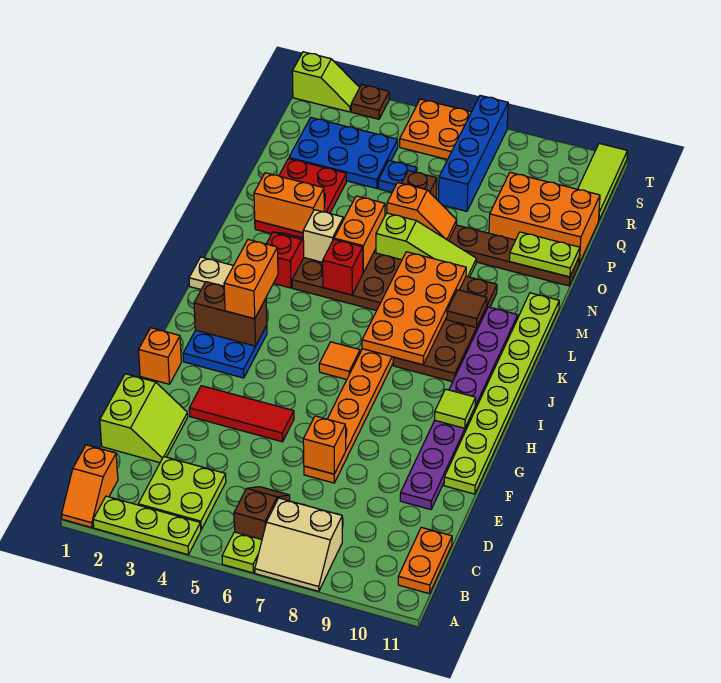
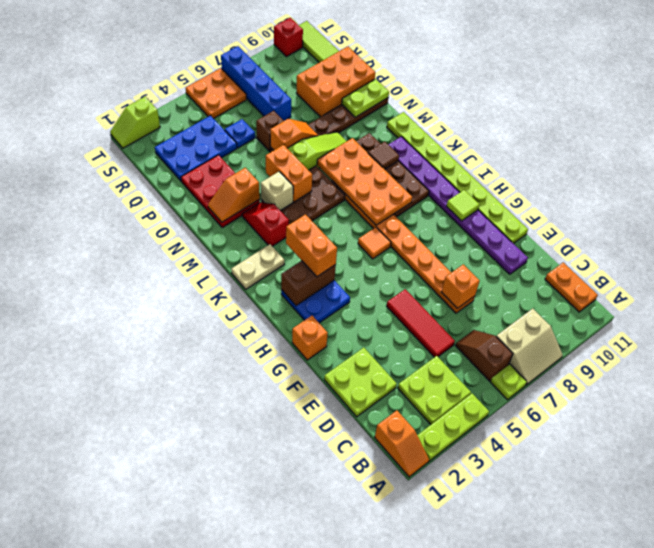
lime 2x2 slope [100,374,188,463] -> lime 2x2 plate [324,348,397,417]
red 1x3 tile [189,386,294,442] -> red 1x3 tile turned to [387,289,455,357]
red 1x1 brick [323,239,363,295] -> red 1x1 brick moved to [274,18,303,57]
orange 1x2 brick [254,173,324,233] -> orange 1x2 slope [208,168,260,222]
lime 1x2 slope [292,52,360,112] -> lime 1x2 slope turned to [110,97,160,148]
brown 1x1 plate [351,85,389,119] -> none

